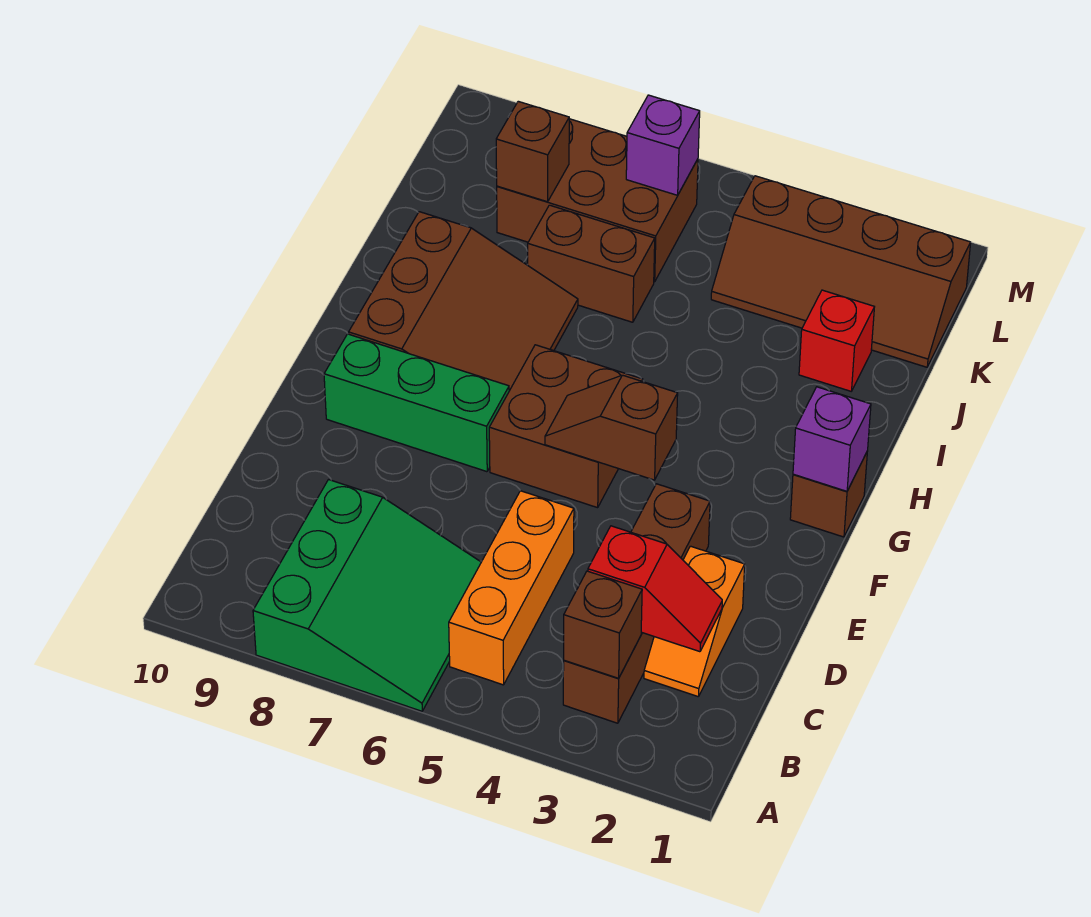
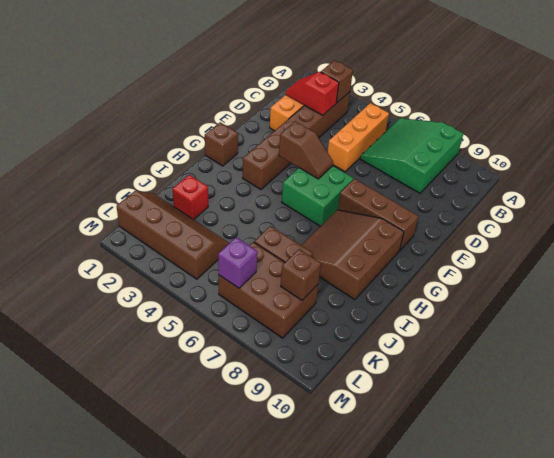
brown 1x4 brick [563,484,710,723] -> brown 1x6 brick [243,92,350,189]
brown 2x2 brick [489,345,643,508] -> green 2x2 brick [282,166,353,226]
green 1x3 brick [324,334,509,472] -> brown 1x3 brick [338,179,418,250]
purple 1x1 brick [793,387,871,491] -> none

